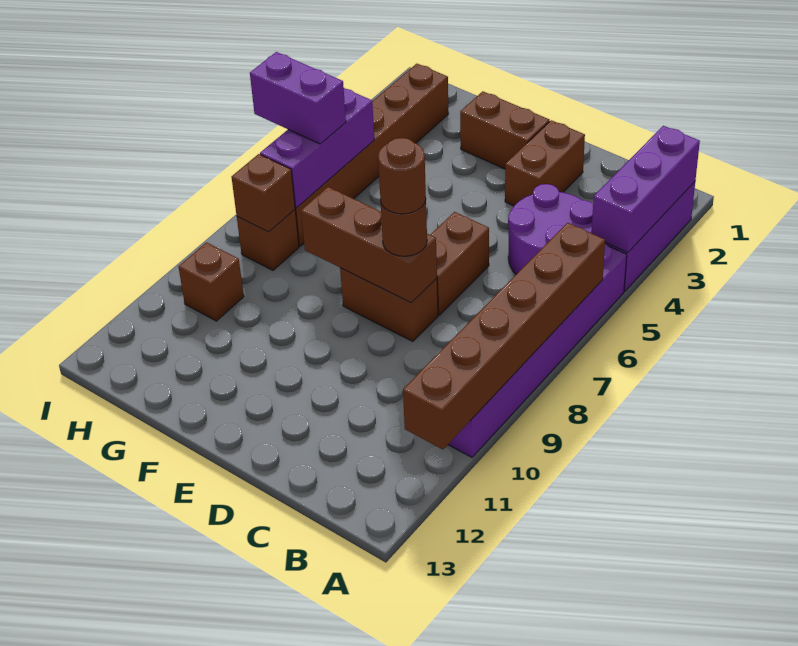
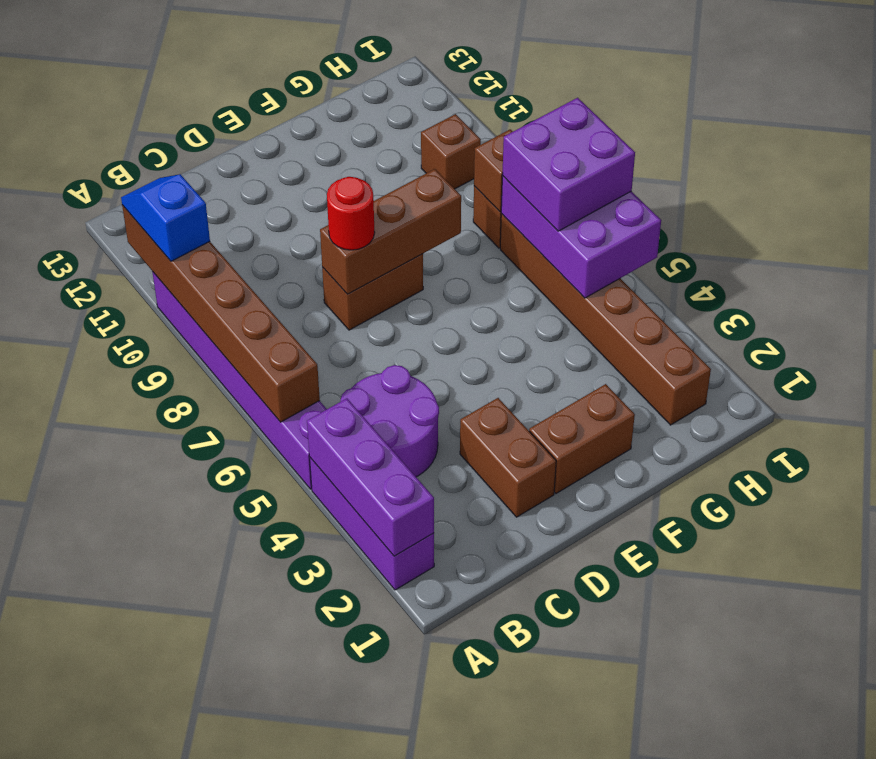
none -> blue 1x2 slope [121,174,210,261]
brown 1x2 brick [430,212,489,315] -> none
brown 1x1 round brick [380,200,427,256] -> red 1x1 round brick [327,177,375,250]
brown 1x1 round brick [378,138,426,214] -> none
purple 1x3 brick [260,88,374,208] -> purple 2x3 brick [501,176,661,298]
purple 1x2 brick [250,52,346,144] -> purple 2x2 brick [502,98,635,231]

